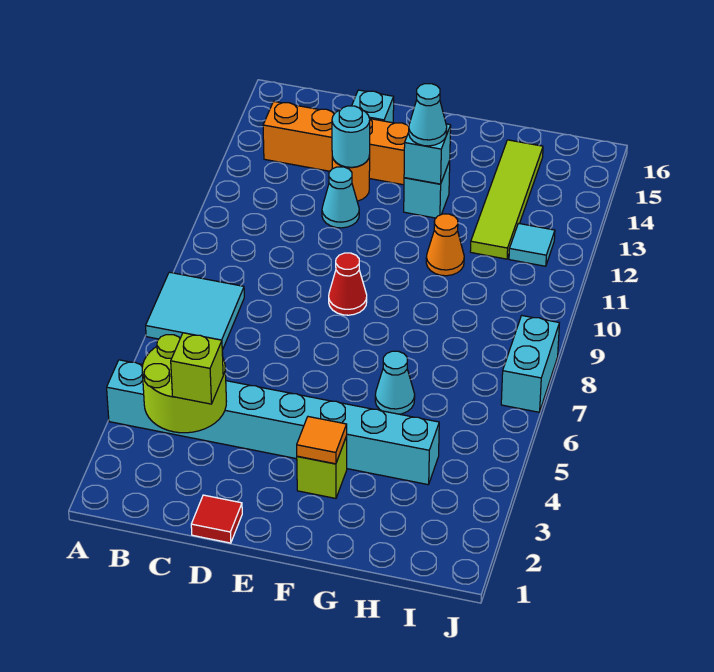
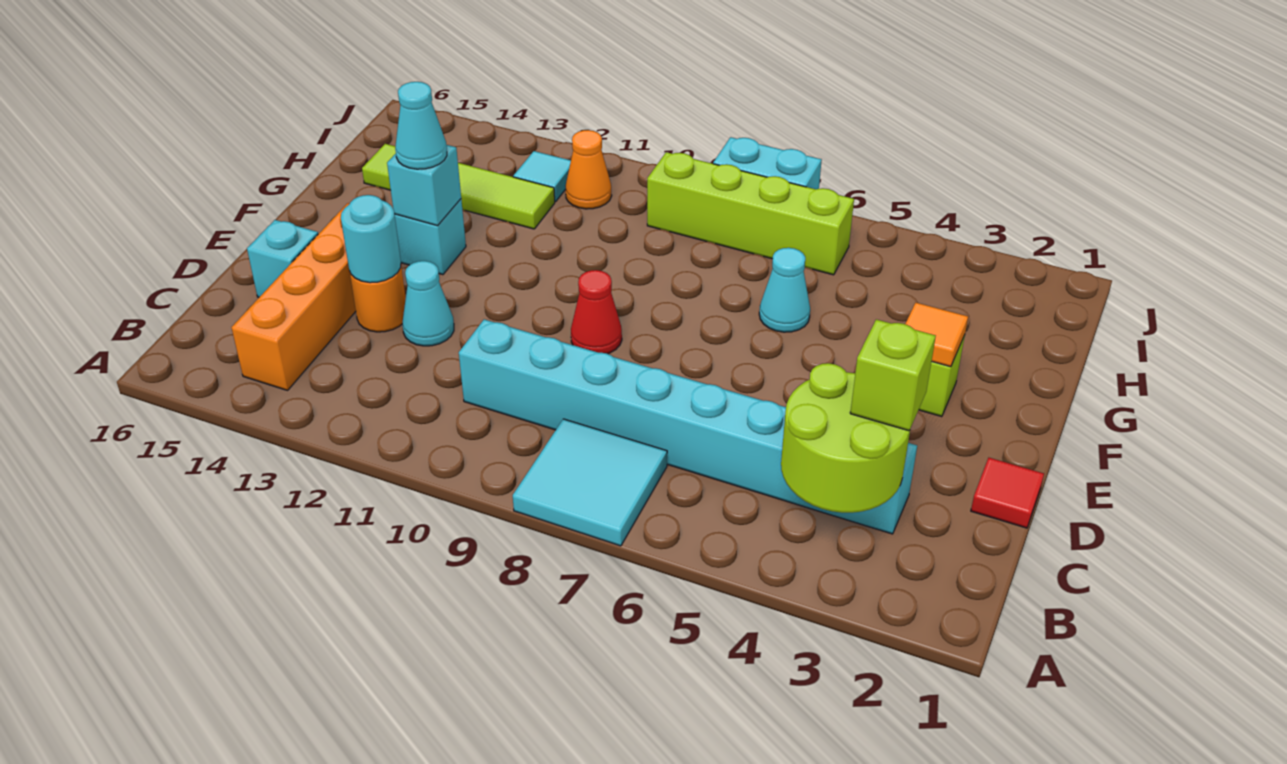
cyan 1x8 brick [107,360,439,485] -> cyan 1x8 brick turned to [459,319,917,534]
orange 1x1 cone [426,214,464,276] -> orange 1x1 cone moved to [565,130,612,209]
none -> lime 1x4 brick [647,152,854,275]

